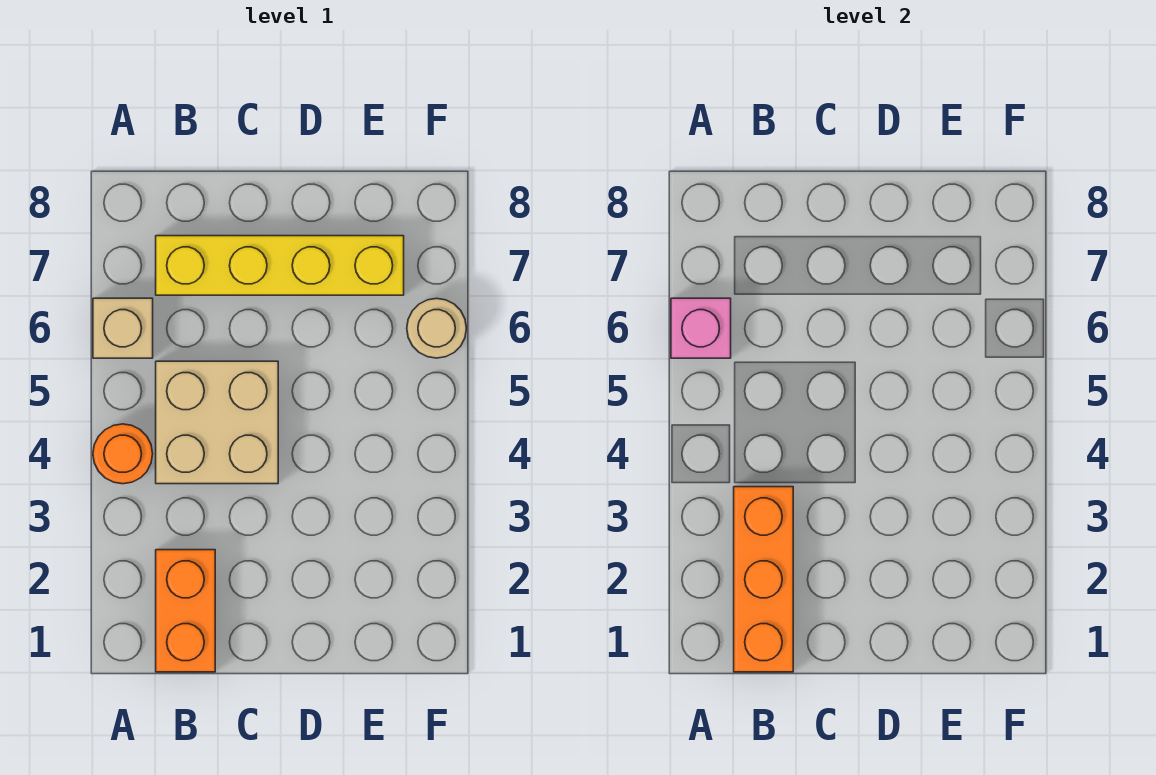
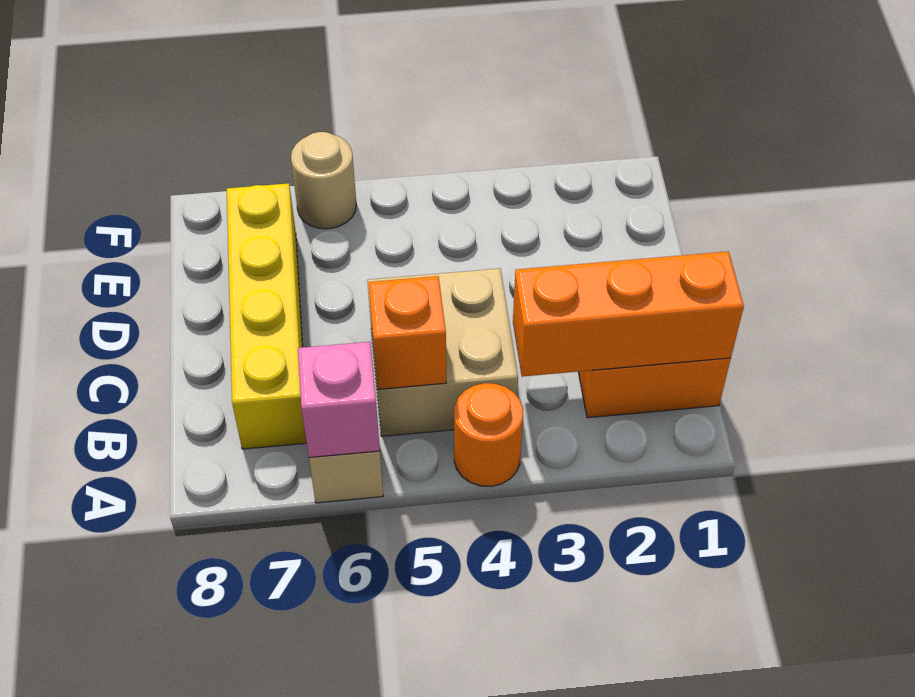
none -> orange 1x1 brick [369,276,446,389]

